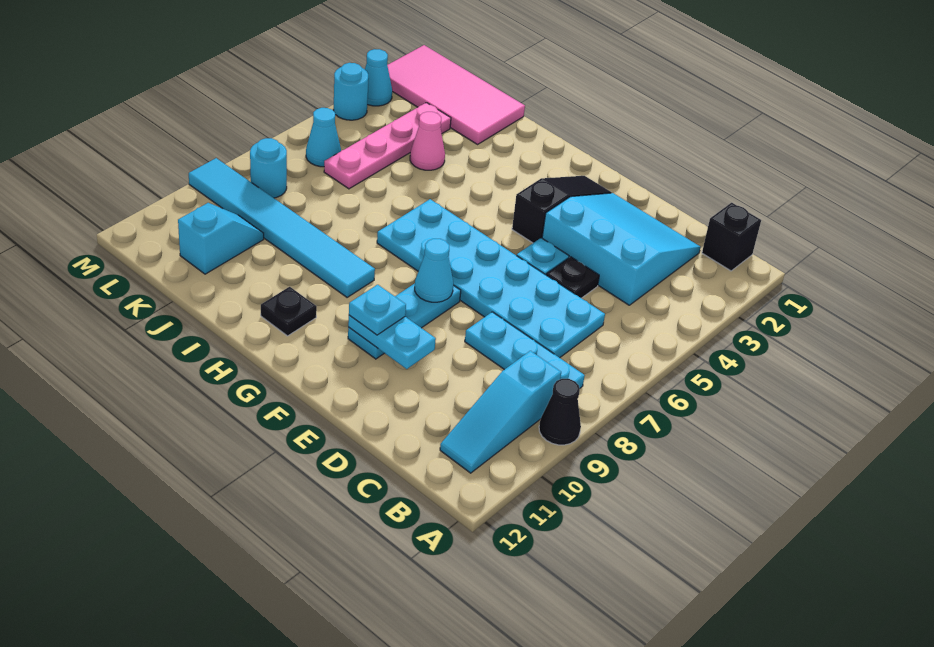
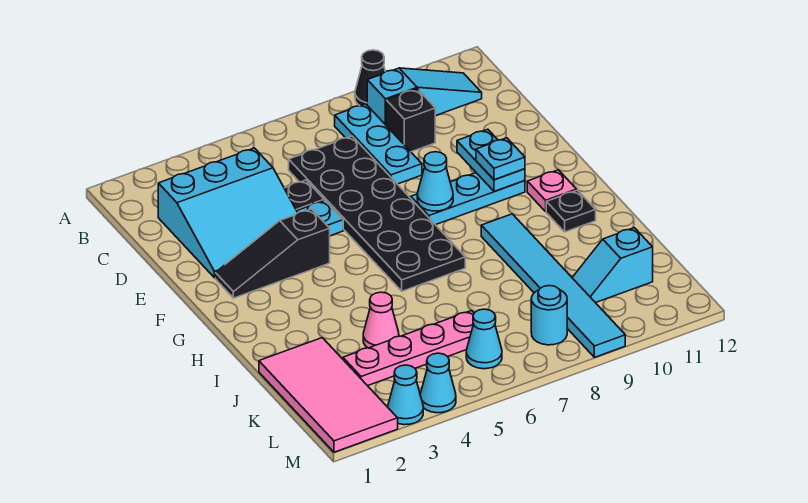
black 1x1 brick [702,203,761,271] -> black 1x1 brick moved to [386,89,435,152]
cyan 3x3 slope [542,193,701,305] -> cyan 3x3 slope turned to [158,148,298,278]
cyan 2x6 plate [377,199,605,358] -> black 2x6 plate [289,136,465,291]
none -> pink 1x1 plate [527,170,577,211]
cyan 1x1 round brick [334,63,368,120] -> cyan 1x1 cone [420,353,456,413]

